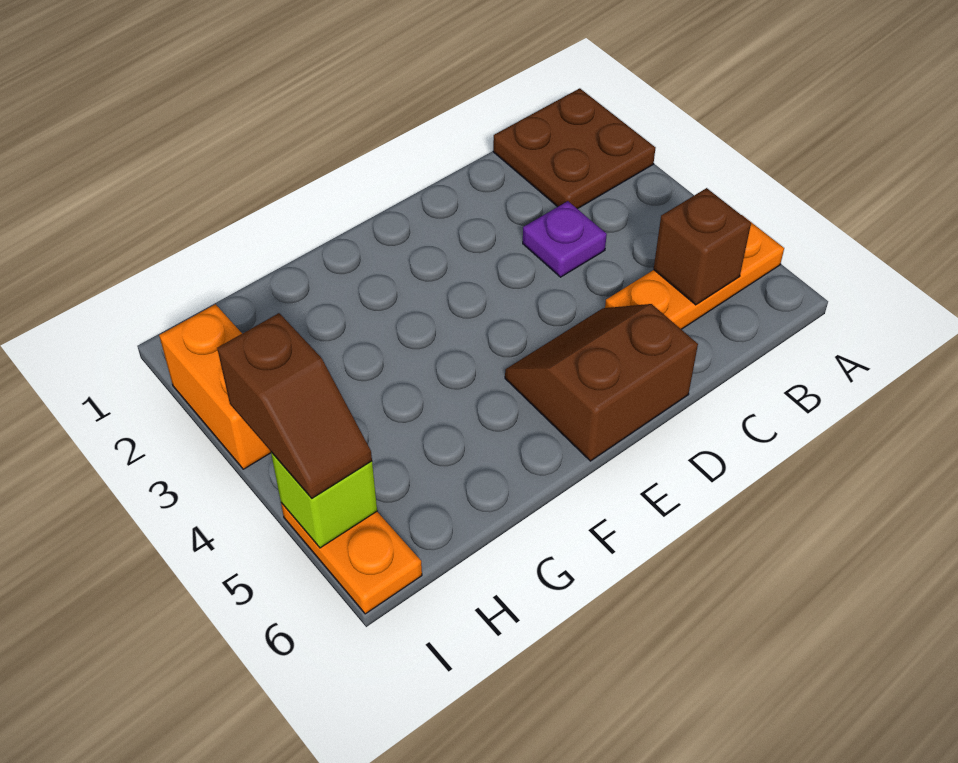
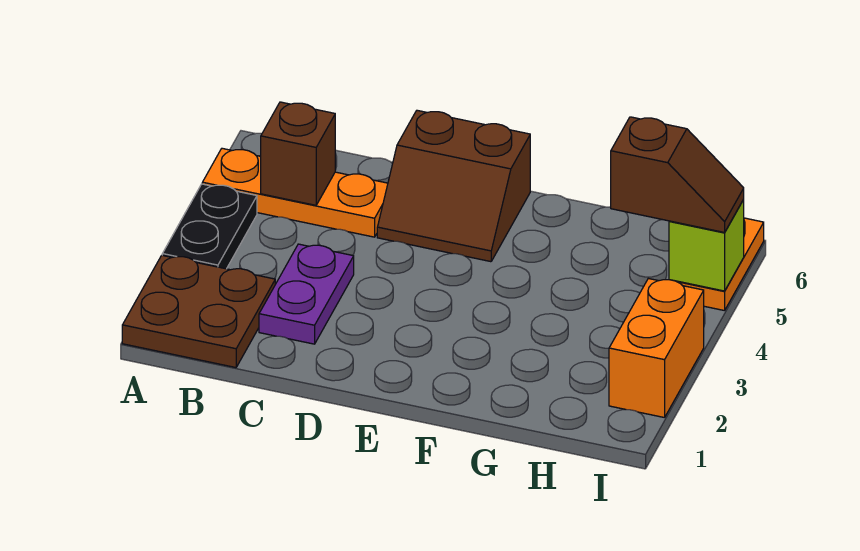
none -> black 1x2 plate [162,184,257,269]
purple 1x1 plate [523,201,607,277] -> purple 1x2 plate [259,244,354,344]
brown 1x2 slope [217,313,372,498] -> brown 1x2 slope turned to [611,117,744,232]

